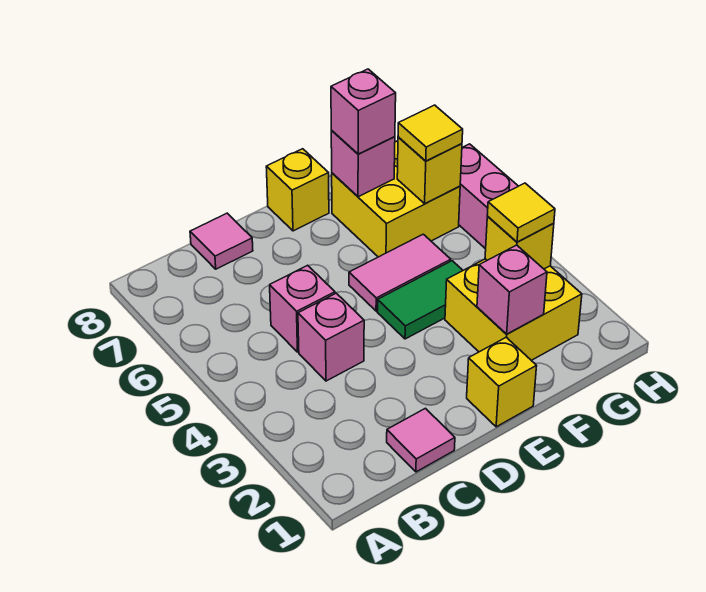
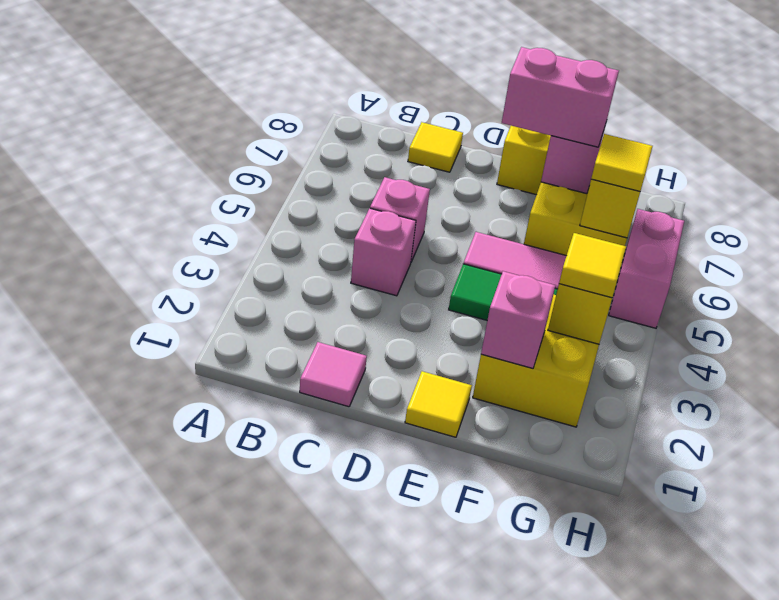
pink 1x1 tile [190,213,253,269] -> yellow 1x1 tile [408,122,463,172]
yellow 1x1 brick [467,337,537,427] -> yellow 1x1 tile [405,371,472,437]
pink 1x1 brick [331,69,396,154] -> pink 1x2 brick [502,47,619,147]

